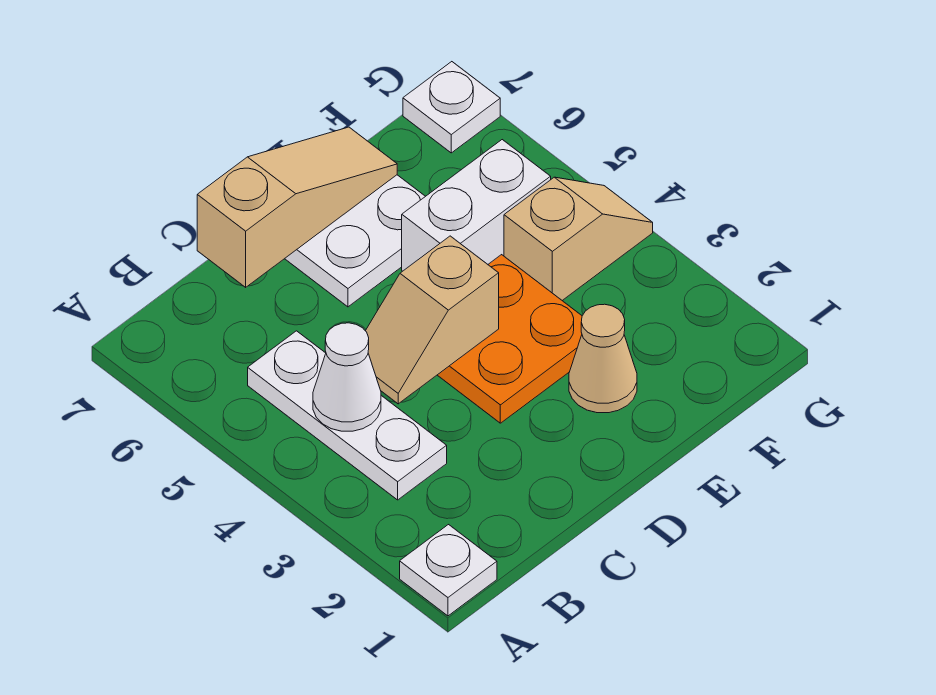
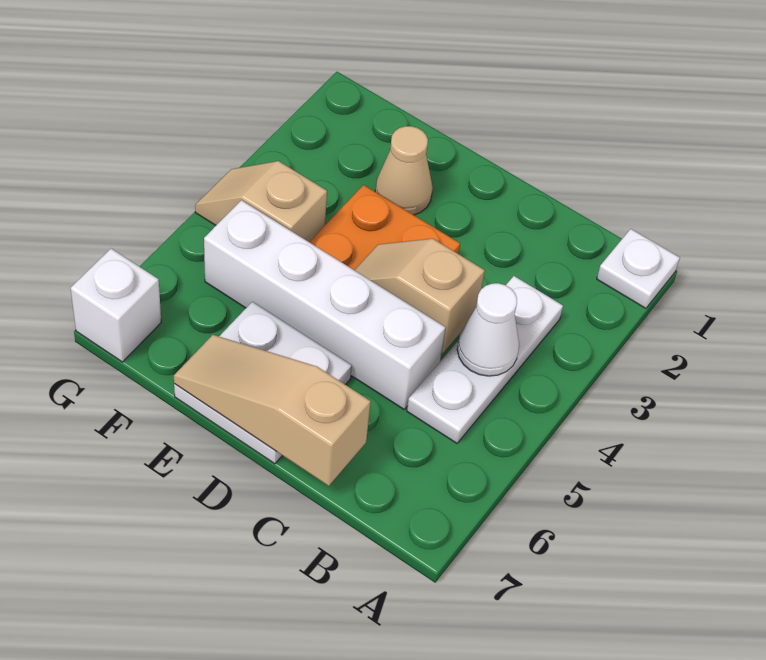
tan 1x2 slope [366,236,499,404] -> tan 1x2 slope turned to [355,239,485,353]
white 1x2 brick [402,140,551,271] -> white 1x4 brick [204,200,446,409]
white 1x1 plate [403,62,500,153] -> white 1x1 brick [71,249,161,362]

